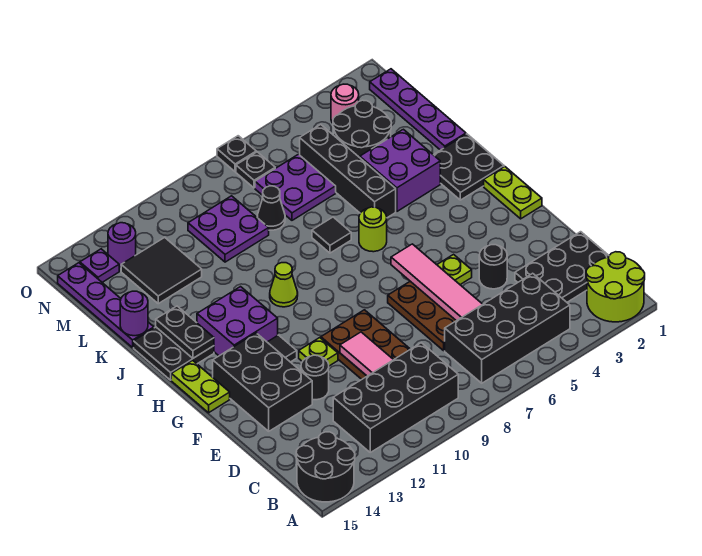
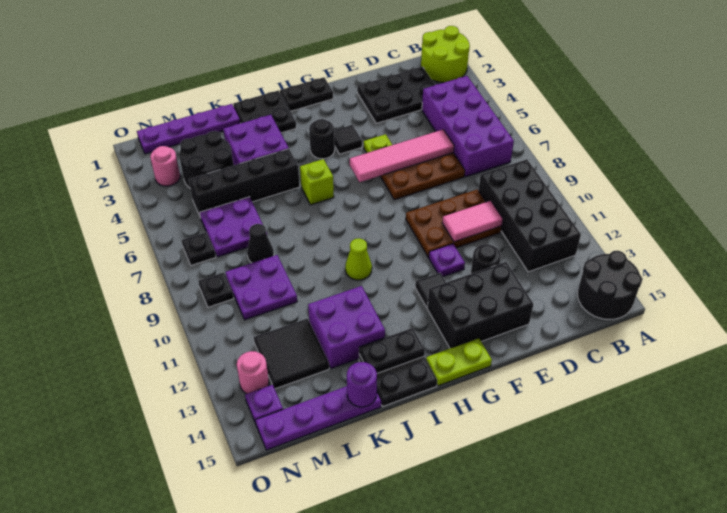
black 2x4 brick [445,273,570,383] -> purple 2x4 brick [422,76,514,177]
black 2x3 plate [515,232,609,302] -> black 2x3 plate turned to [357,67,435,123]
black 1x1 round brick [479,245,507,289] -> black 1x1 round brick moved to [309,119,335,159]
lime 1x1 plate [299,338,338,366] -> purple 1x1 plate [429,244,465,277]
lime 1x2 plate [484,167,542,219] -> black 1x2 plate [280,77,333,111]
purple 2x2 brick [197,287,278,356] -> purple 2x2 brick moved to [308,286,385,369]
lime 1x1 round brick [359,207,387,252] -> lime 1x1 brick [300,159,334,205]
black 1x1 tile [312,217,351,253] -> black 1x1 tile moved to [334,125,362,154]
purple 1x1 round brick [108,223,136,267] -> pink 1x1 round brick [237,351,269,394]
black 1x1 plate [217,136,256,172] -> black 1x1 plate moved to [198,272,234,307]

